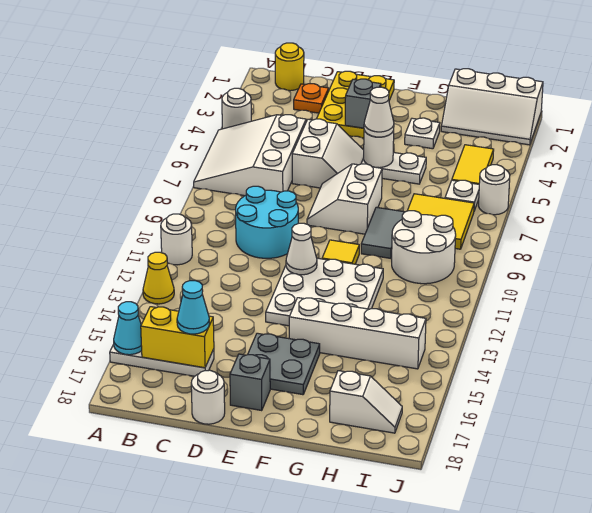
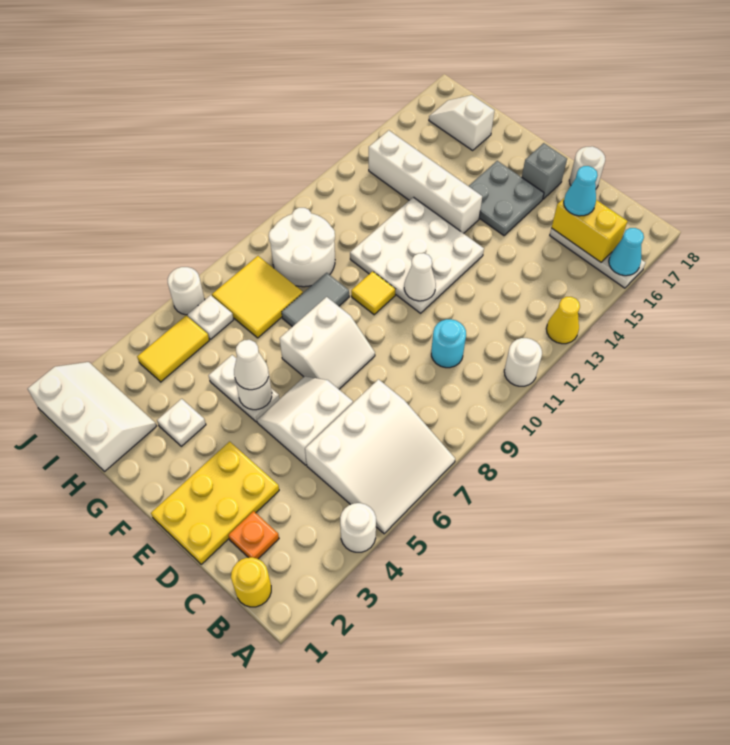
cyan 2x2 round brick [236,186,298,258] -> cyan 1x1 round brick [431,319,466,368]
grey 1x1 brick [345,79,381,128] -> none

